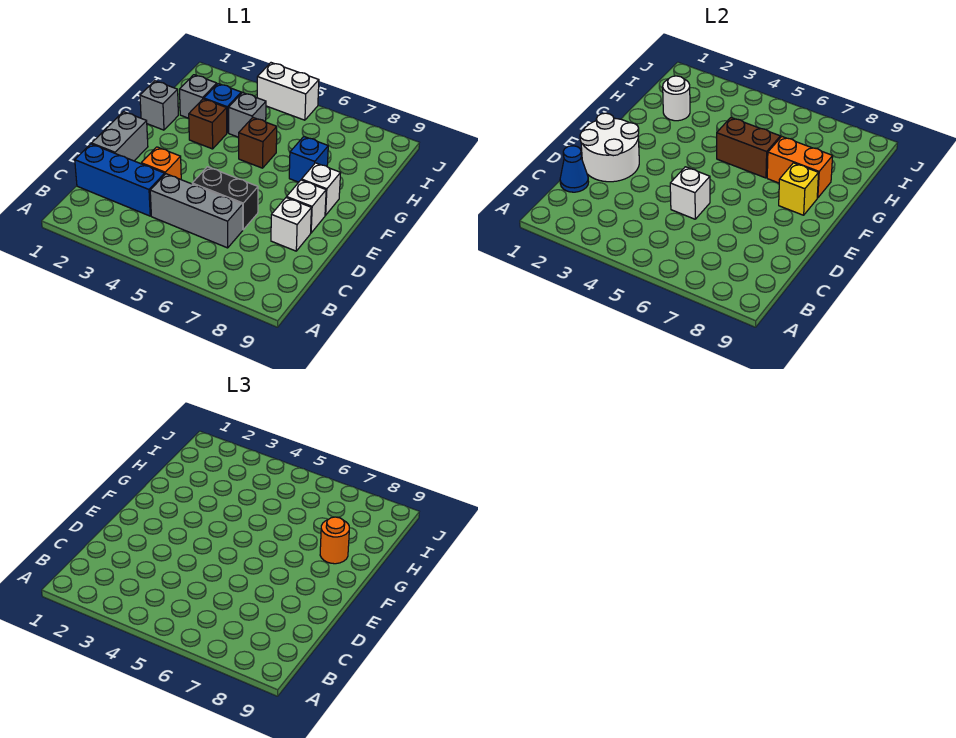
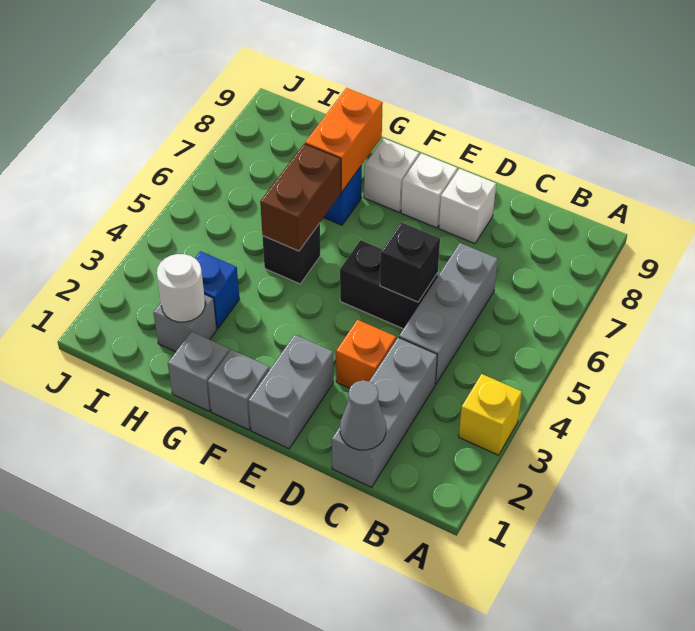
blue 1x3 brick [75,144,165,216] -> grey 1x3 brick [332,338,437,487]
blue 1x1 cone [560,146,588,192] -> grey 1x1 cone [340,380,386,450]
grey 1x2 brick [92,112,148,161] -> grey 1x2 brick turned to [248,335,333,449]
white 2x2 round brick [580,113,639,182] -> none
black 1x2 brick [192,167,258,230] -> black 1x2 brick turned to [340,240,438,329]
white 1x1 brick [670,167,710,219] -> black 1x1 brick [380,222,440,302]
yellow 1x1 brick [779,163,819,215] -> yellow 1x1 brick moved to [459,374,522,455]
brown 1x1 brick [189,99,227,149] -> none
brown 1x1 brick [239,118,277,168] -> black 1x1 brick [263,223,321,284]
orange 1x1 round brick [320,517,349,564] -> none
grey 1x1 brick [229,93,266,137] -> grey 1x1 brick moved to [208,350,269,430]
white 1x2 brick [257,63,319,120] -> none

